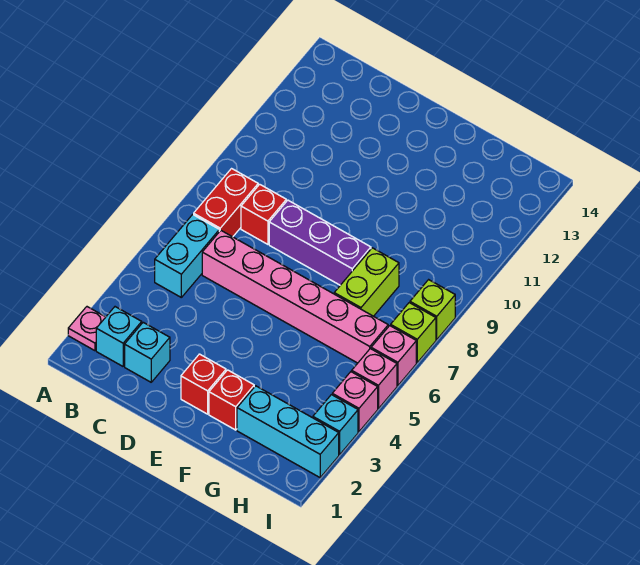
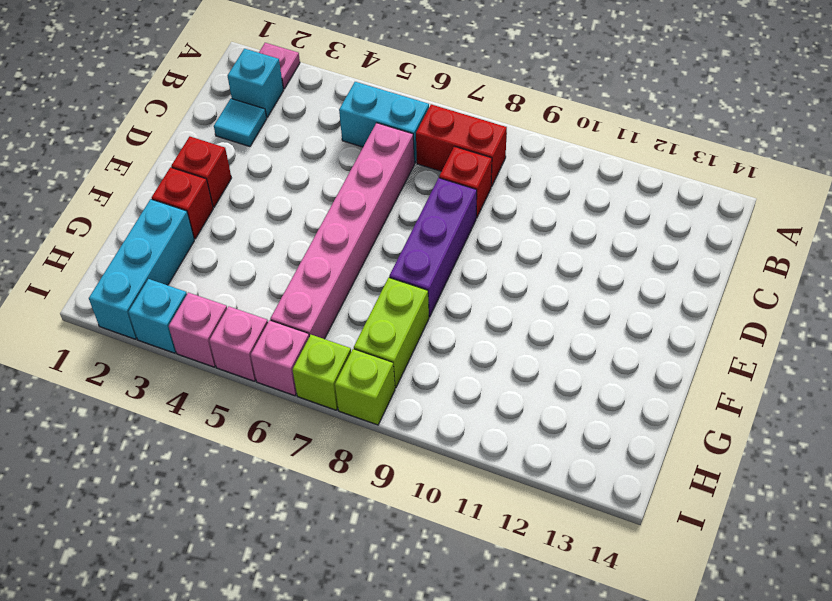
cyan 1x1 brick [125,322,170,382] -> cyan 1x1 tile [214,98,267,147]
lime 1x2 brick [334,248,399,316] -> lime 1x2 brick turned to [354,278,429,388]

